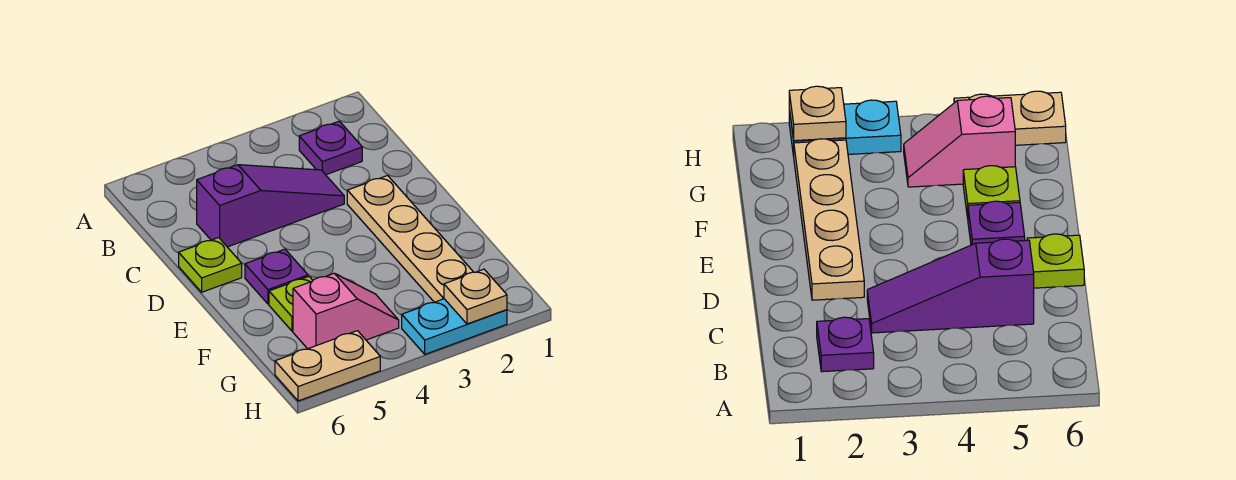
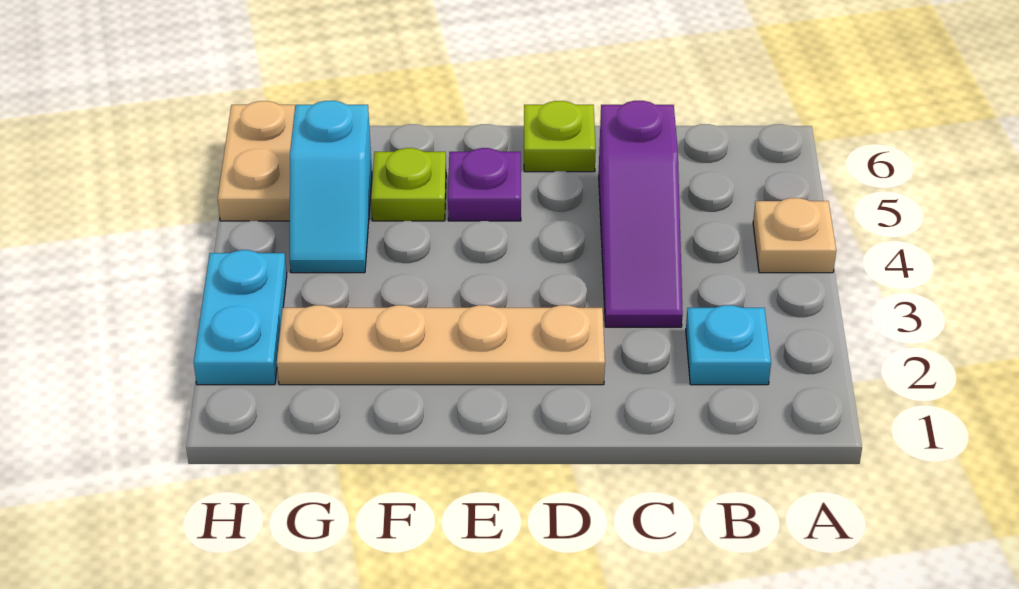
purple 1x1 plate [299,121,362,175] -> cyan 1x1 plate [686,305,771,385]
pink 1x2 slope [293,273,399,349] -> cyan 1x2 slope [290,101,372,273]
tan 1x1 plate [444,269,507,324] -> tan 1x1 plate moved to [753,198,836,273]

